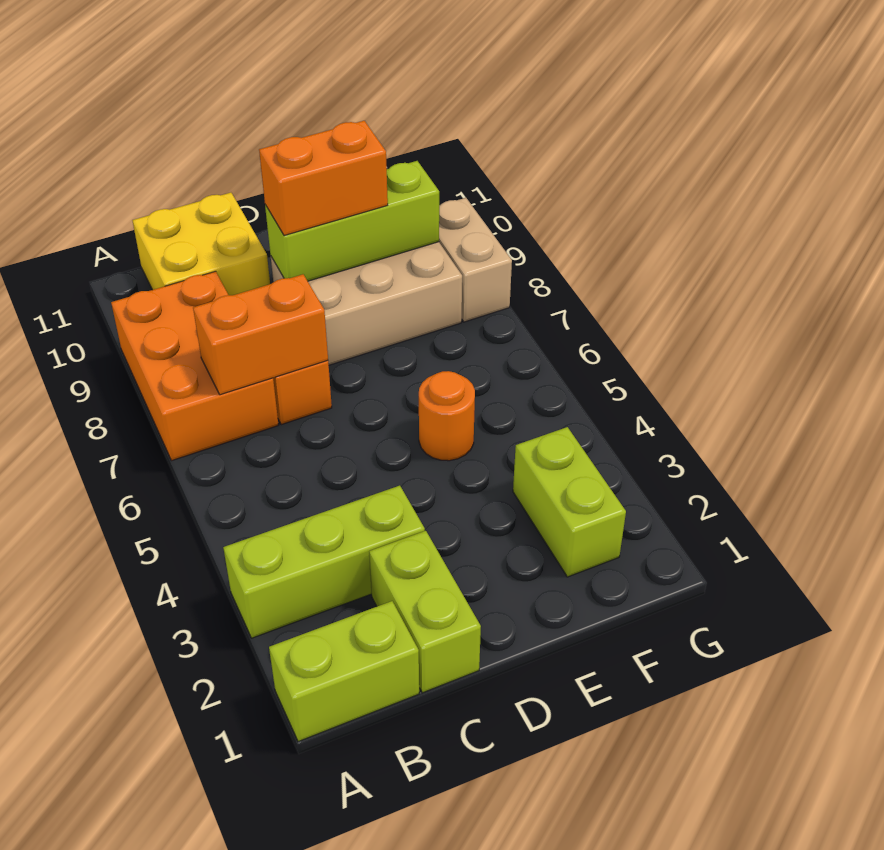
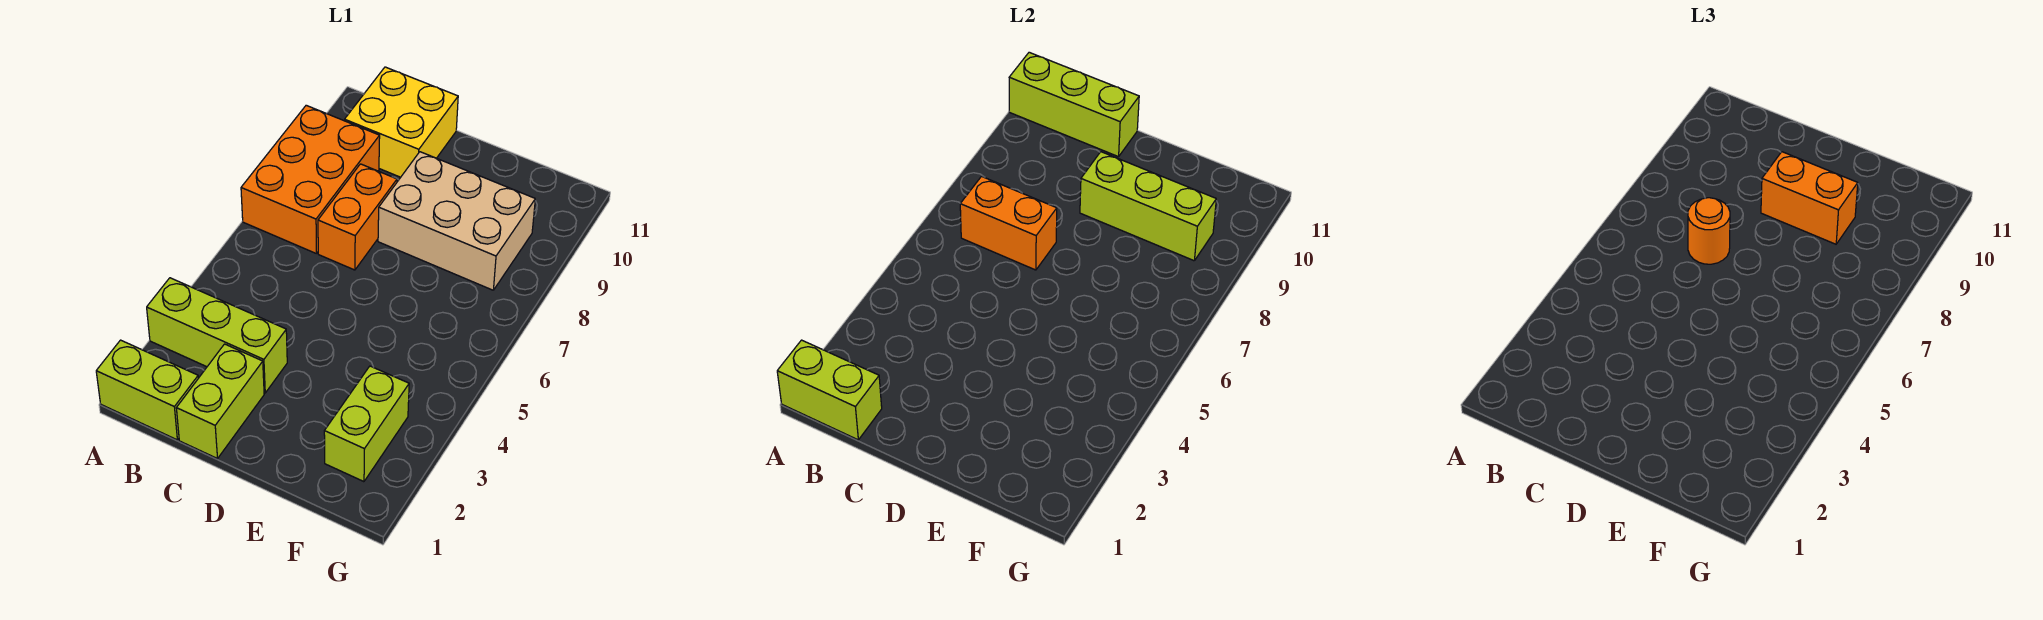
none -> lime 1x2 brick [777,340,882,440]
none -> lime 1x3 brick [1009,52,1139,157]
orange 1x1 round brick [419,371,475,461] -> orange 1x1 round brick moved to [1688,198,1730,264]
tan 1x2 brick [439,198,512,322] -> none

